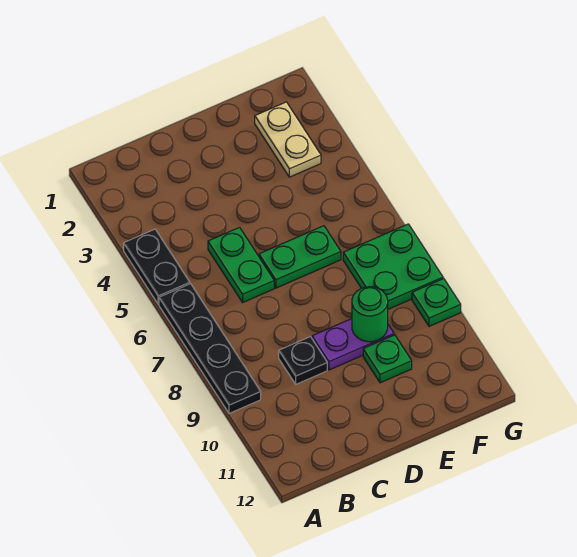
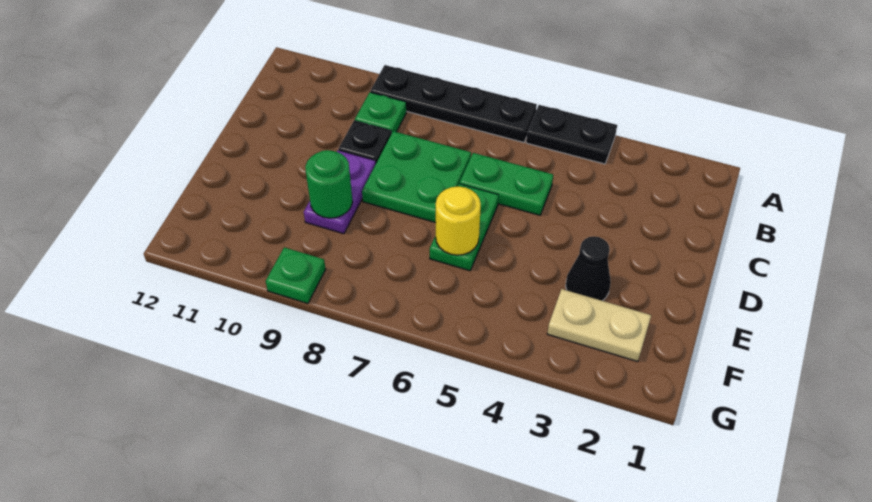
none -> black 1x1 cone [566,236,611,301]
none -> yellow 1x1 round brick [436,186,481,255]
green 1x1 plate [363,335,412,383] -> green 1x1 plate moved to [355,92,406,134]
green 2x2 plate [343,224,443,309] -> green 2x2 plate moved to [362,131,471,223]

